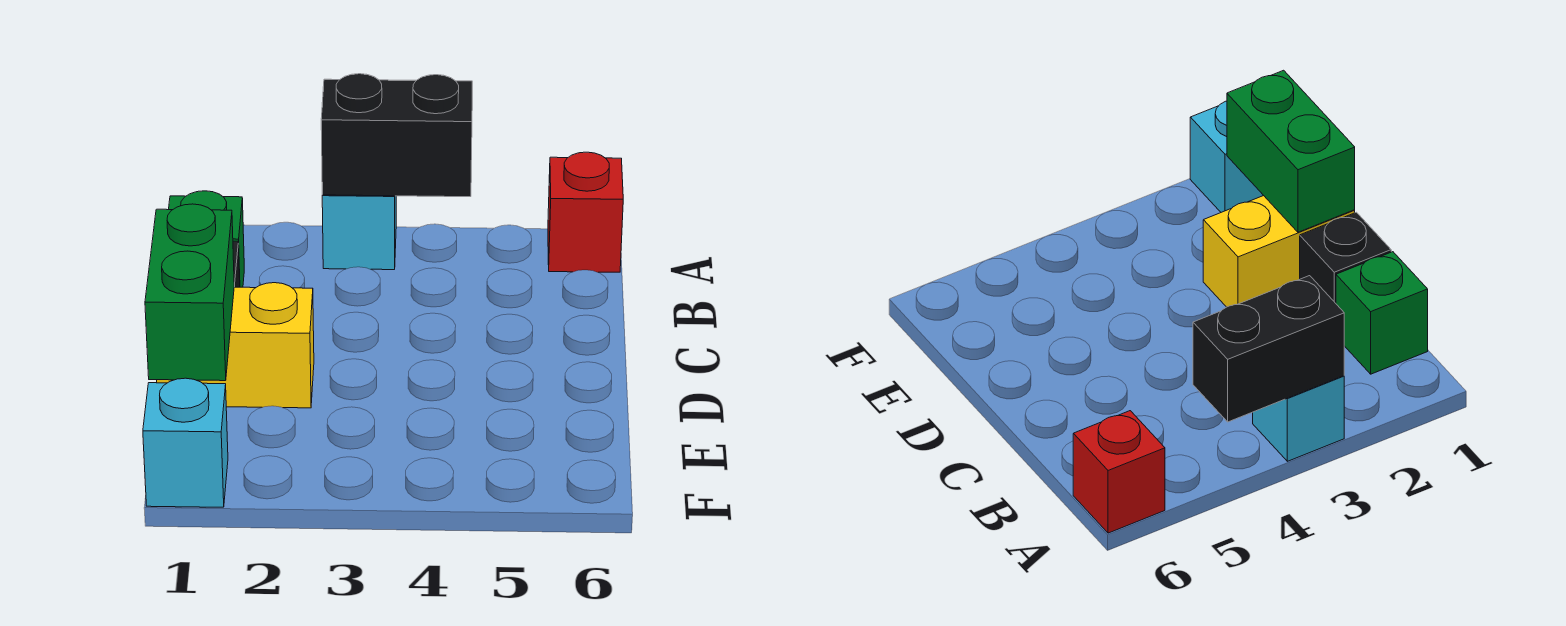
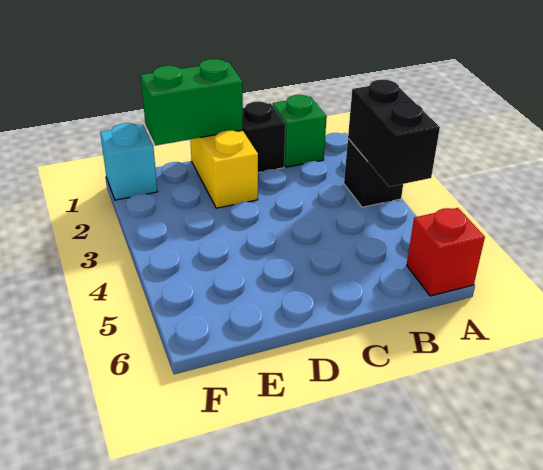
cyan 1x1 brick [322,195,396,270] -> black 1x1 brick [344,139,403,207]

